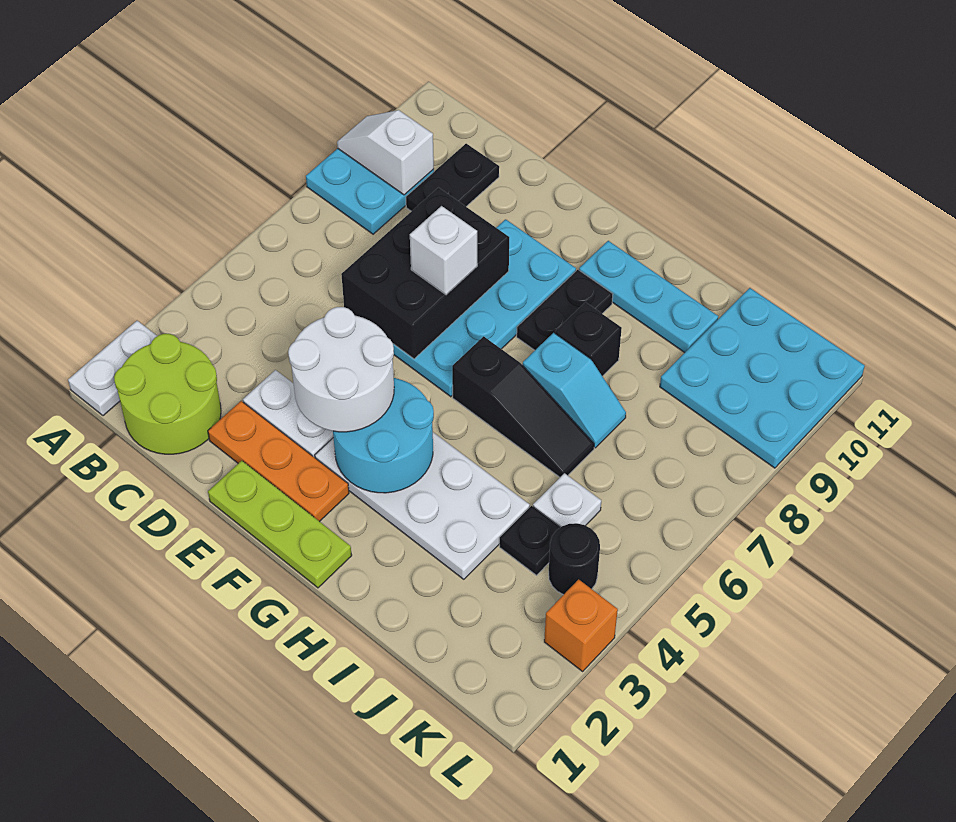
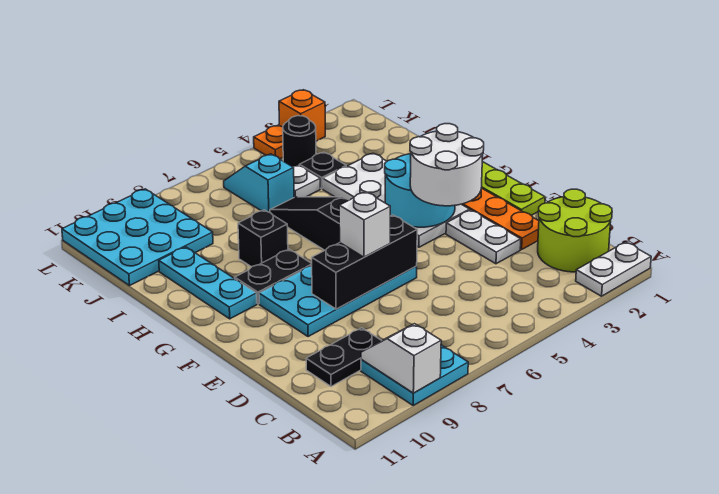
white 1x2 slope [337,110,434,195] -> white 1x2 slope turned to [361,324,441,393]
black 2x3 brick [341,188,509,359] -> black 1x3 brick [312,215,417,309]
cyan 1x2 slope [523,333,626,448] -> cyan 1x2 slope moved to [224,154,294,212]
none -> orange 1x1 plate [254,125,283,159]

